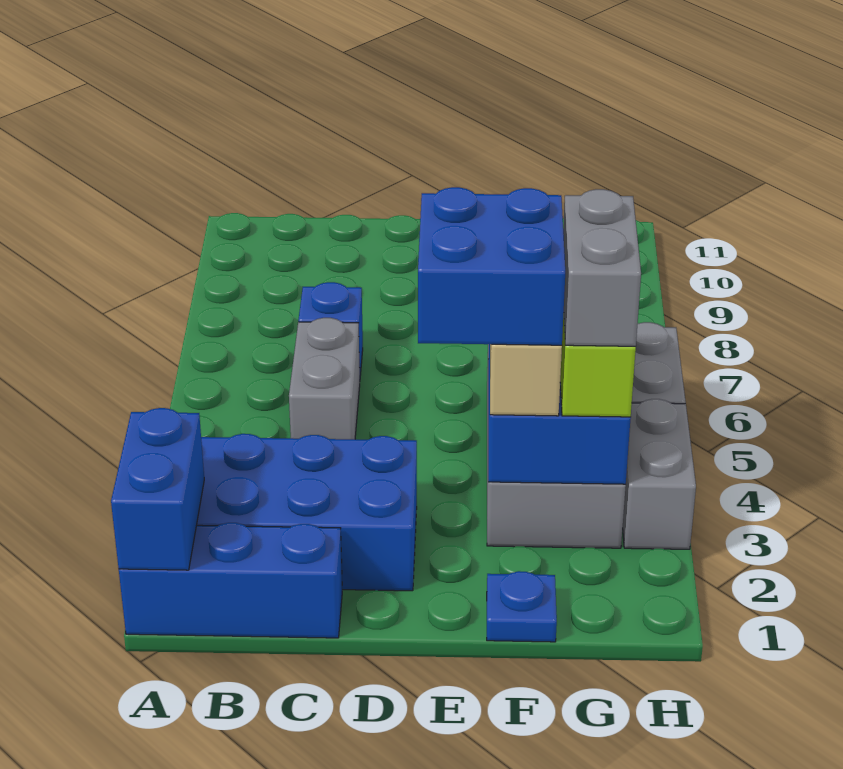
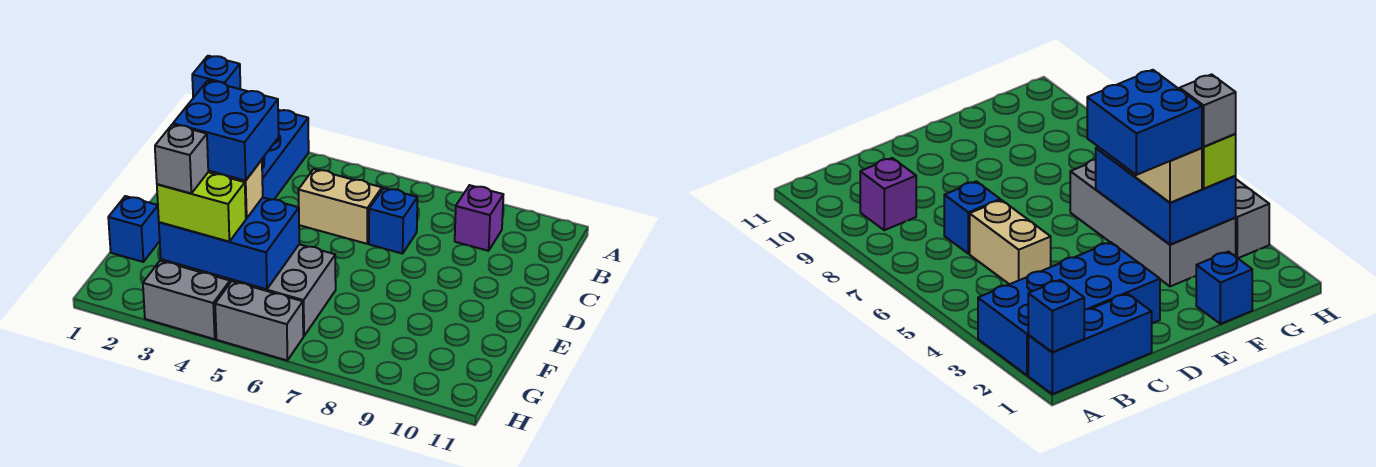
blue 1x2 brick [111,408,204,570] -> blue 1x1 brick [192,56,241,98]
none -> purple 1x1 brick [455,185,503,251]
grey 1x2 brick [289,318,360,439] -> tan 1x2 brick [298,169,382,244]
blue 1x1 plate [487,571,557,642] -> blue 1x1 brick [108,196,160,262]
grey 1x2 brick [563,189,641,346] -> grey 1x1 brick [155,124,208,193]

